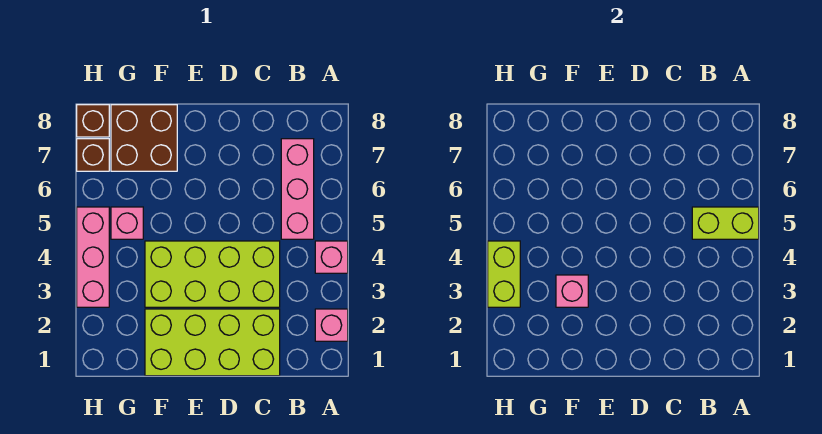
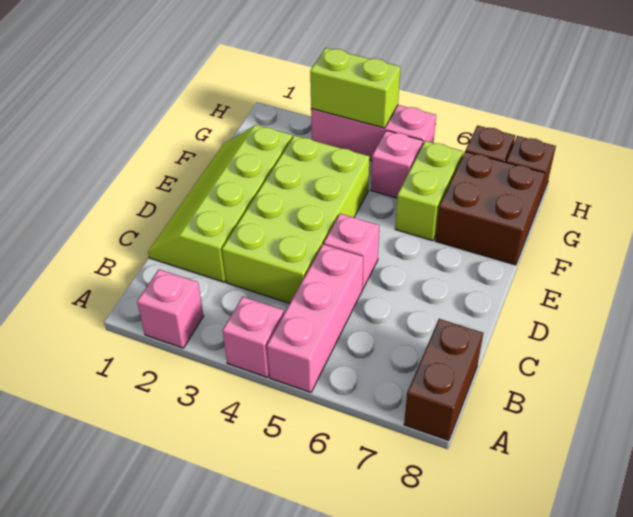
lime 1x2 brick [692,207,759,239] -> lime 1x2 brick moved to [395,141,463,241]
none -> brown 1x2 brick [404,319,483,441]
pink 1x3 brick [281,139,314,239] -> pink 1x3 brick turned to [267,244,363,393]
lime 2x4 brick [145,309,280,376] -> lime 2x4 slope [148,125,293,282]
pink 1x1 brick [556,275,588,307] -> pink 1x1 brick moved to [324,214,380,289]

